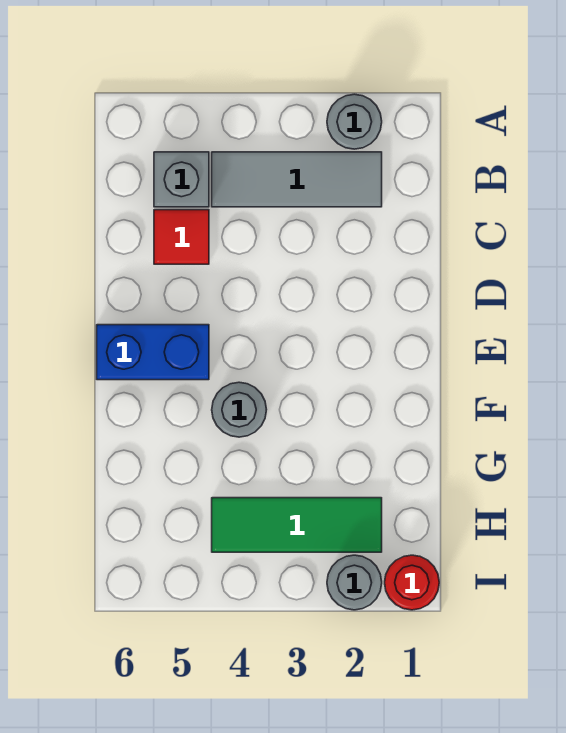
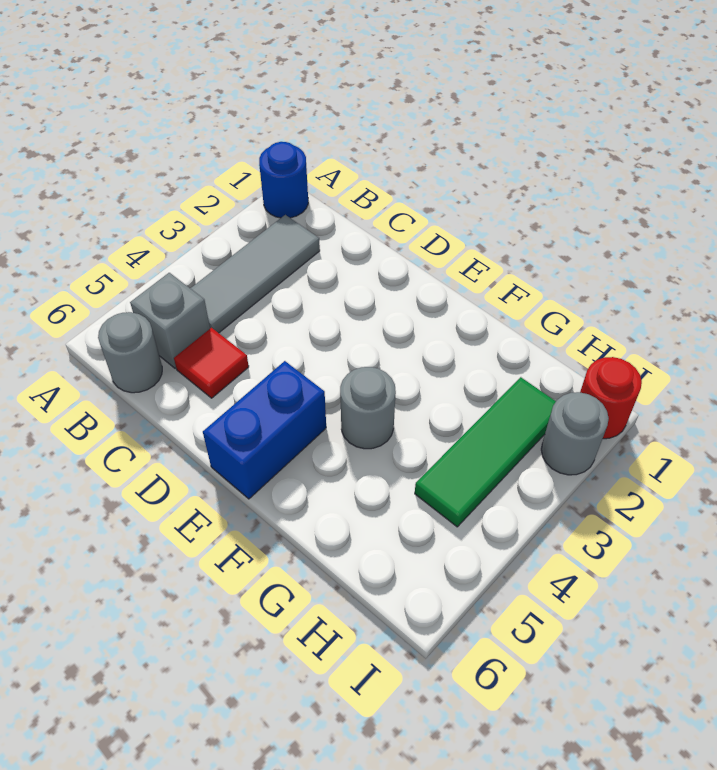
none -> blue 1x1 round brick [259,142,308,218]
grey 1x1 round brick [327,94,382,149] -> grey 1x1 round brick moved to [98,312,162,393]

